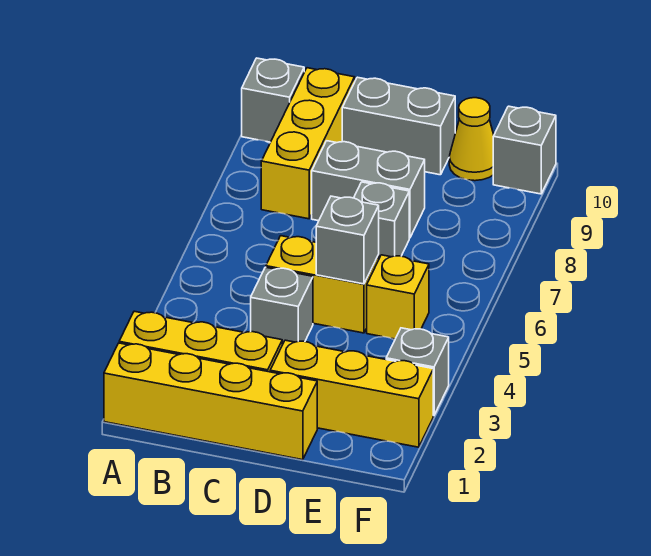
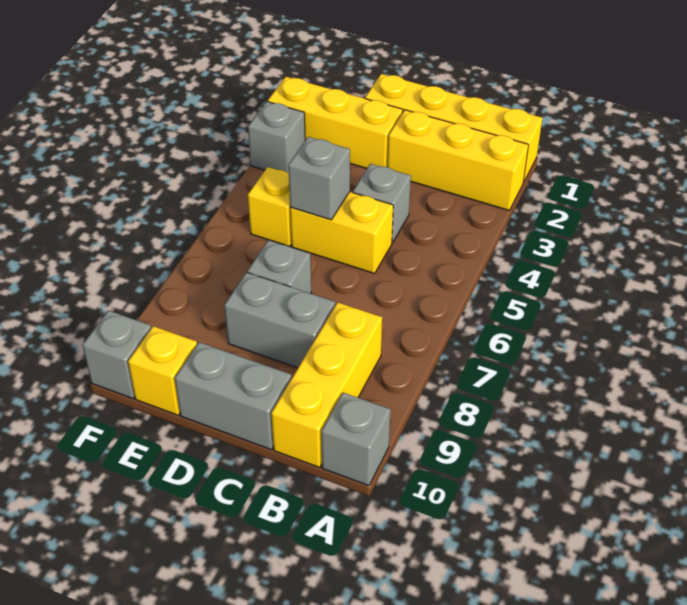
yellow 1x1 cone [449,98,494,181] -> yellow 1x1 brick [128,326,197,415]

